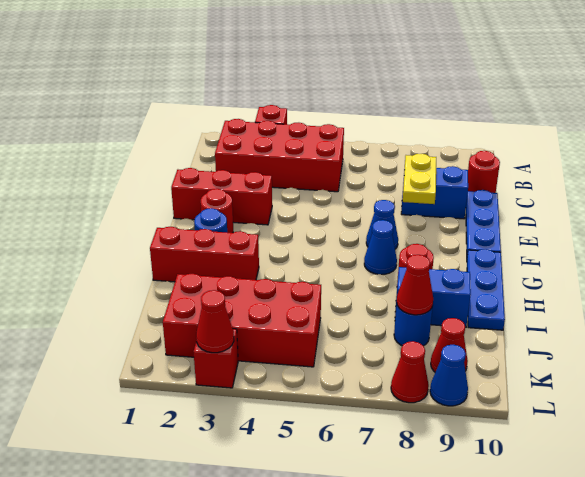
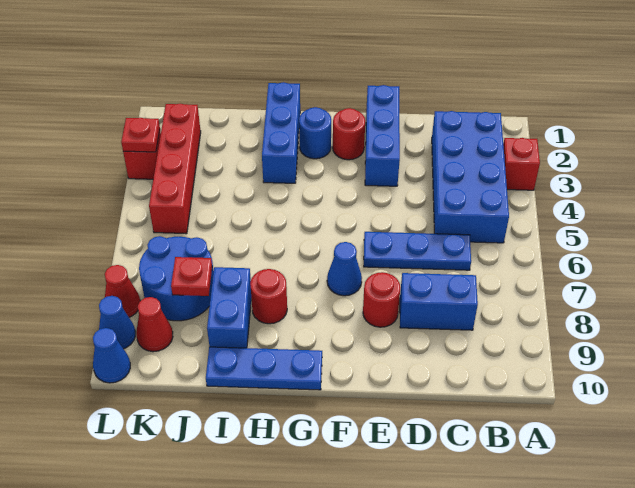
red 2x4 brick [215,119,344,192] -> blue 2x4 brick [432,111,509,243]
red 1x1 round brick [468,151,500,193] -> red 1x1 round brick moved to [363,272,401,327]
blue 1x2 brick [401,166,468,219] -> blue 1x2 brick turned to [400,273,478,330]
yellow 1x2 plate [403,154,436,204] -> none
blue 1x3 plate [466,190,501,254] -> blue 1x3 plate moved to [364,232,471,270]
red 1x3 brick [171,168,272,225] -> blue 1x3 brick [365,85,400,186]
blue 1x1 cone [364,220,397,275] -> blue 1x1 cone moved to [93,328,130,383]
red 1x3 brick [150,227,259,282] -> blue 1x3 brick [262,82,300,183]
red 2x4 brick [163,274,321,367] -> red 1x4 brick [149,104,201,234]
blue 1x1 round brick [394,304,433,346] -> blue 2x2 round brick [139,236,214,321]
red 1x1 cone [397,255,433,315] -> red 1x1 plate [171,257,212,296]
red 1x1 cone [196,290,234,353] -> red 1x1 plate [121,118,160,152]

